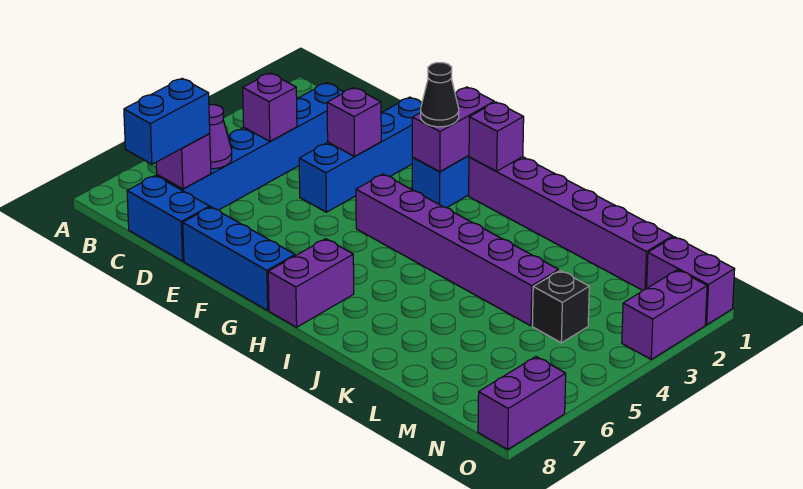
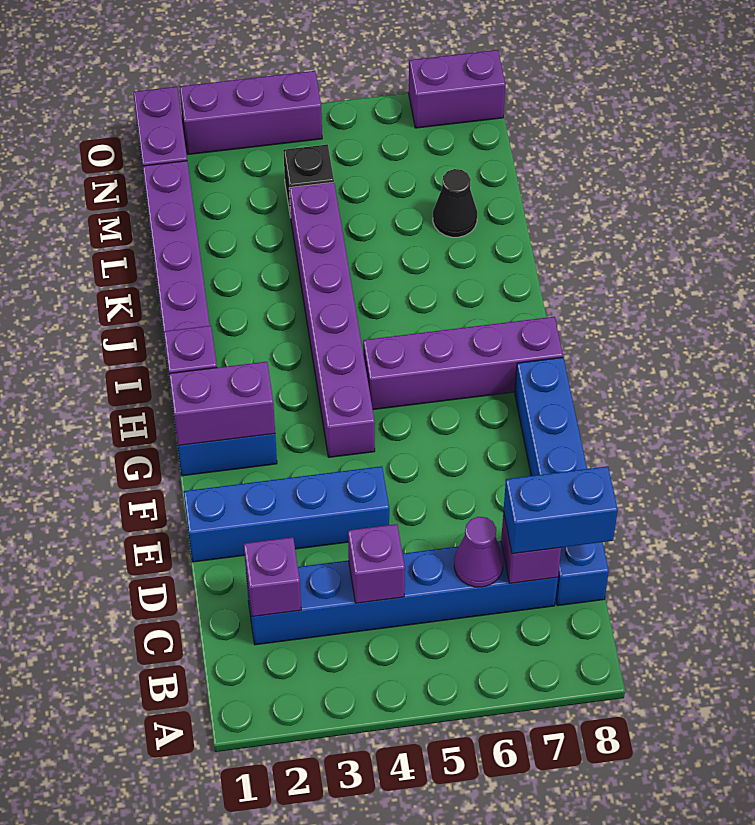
purple 1x1 brick [327,88,381,156] -> purple 1x1 brick moved to [244,537,301,617]
black 1x1 cone [421,63,459,127] -> black 1x1 cone moved to [433,169,477,237]
purple 1x2 brick [268,239,354,327] -> purple 1x4 brick [363,317,563,410]
purple 1x2 brick [622,270,707,359] -> purple 1x3 brick [180,71,322,155]

